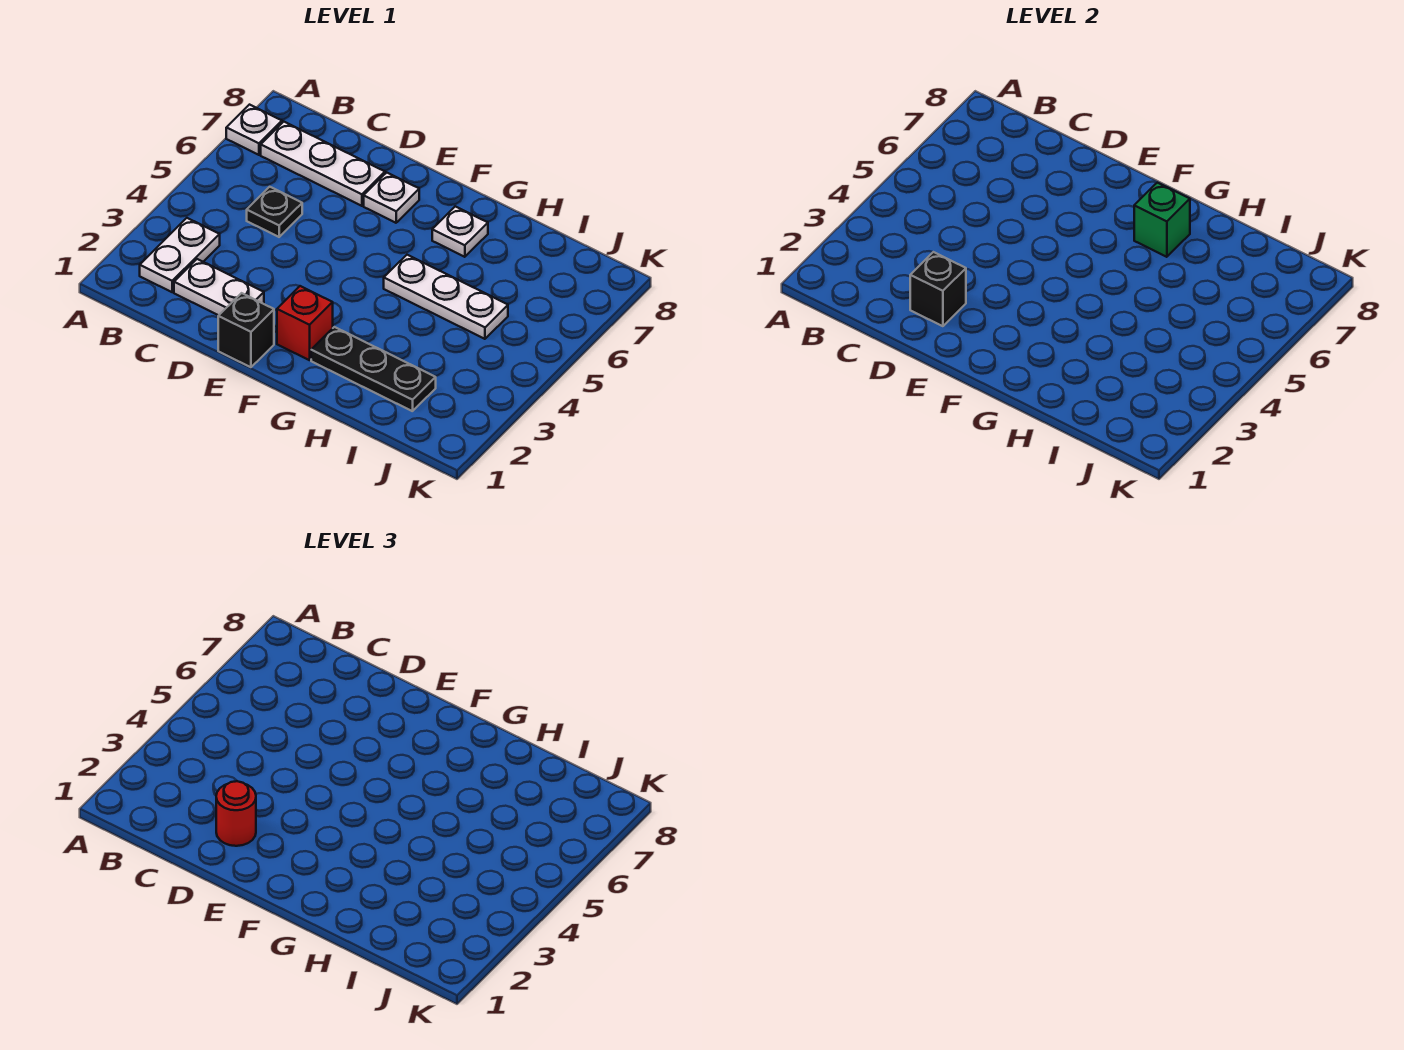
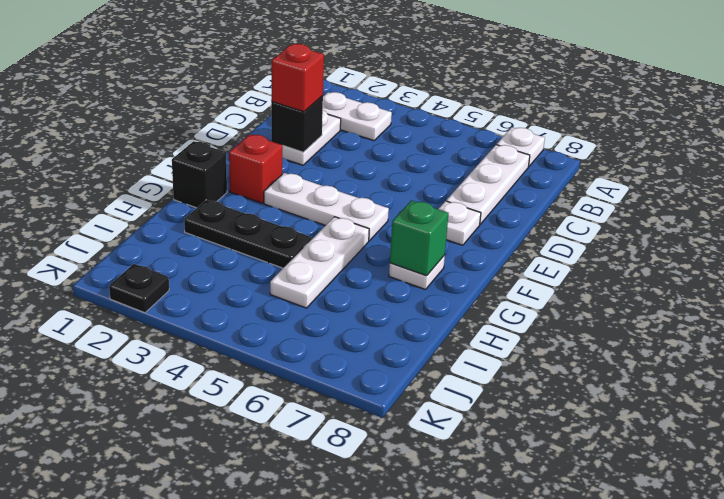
black 1x1 plate [247,187,302,237] -> black 1x1 plate moved to [109,264,169,313]
red 1x1 round brick [216,781,256,846] -> red 1x1 brick [271,44,324,112]
black 1x1 brick [218,293,274,367] -> black 1x1 brick moved to [172,141,227,208]
none -> white 1x3 plate [264,173,389,241]
black 1x3 plate [311,327,436,411] -> black 1x3 plate turned to [184,200,312,268]

